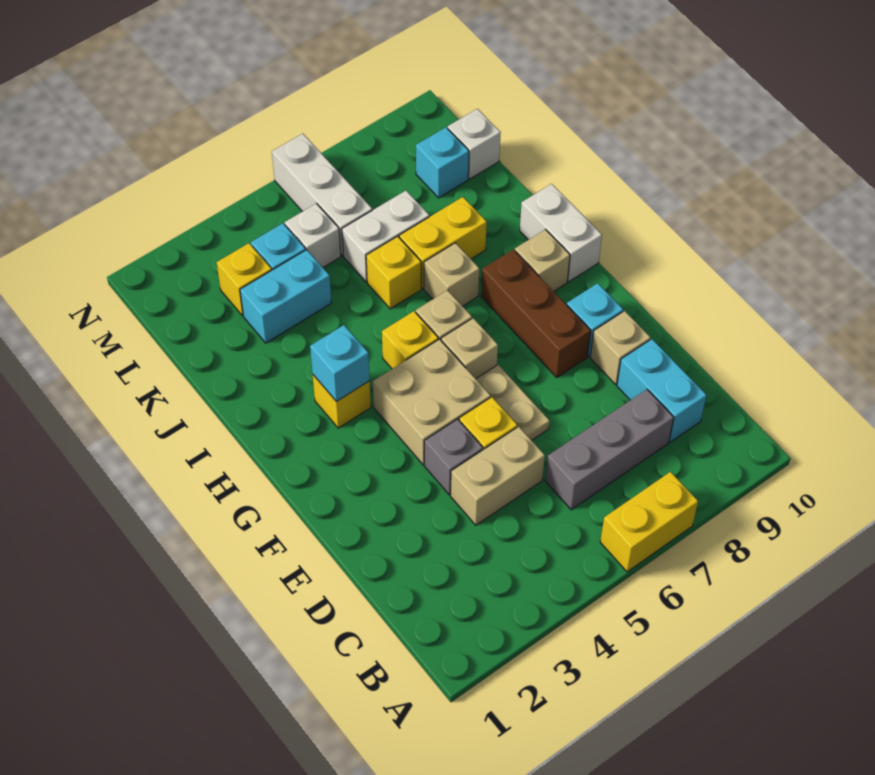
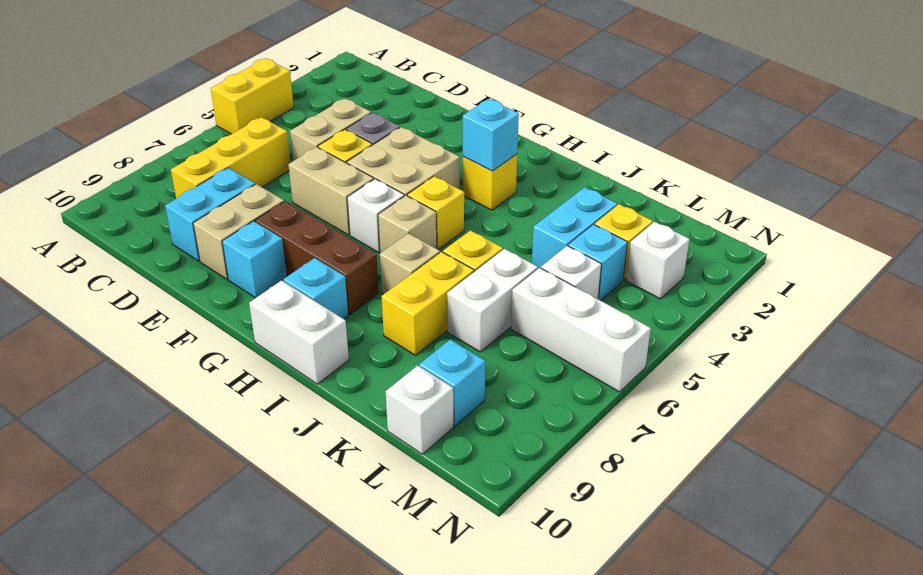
yellow 1x2 brick [600,472,698,572] -> yellow 1x2 brick moved to [211,58,294,134]
grey 1x3 brick [545,390,674,510] -> yellow 1x3 brick [171,117,291,198]
cyan 1x2 brick [617,339,707,442] -> cyan 1x2 brick turned to [165,168,255,261]
tan 1x2 plate [476,365,550,440] -> tan 1x2 brick [288,147,374,235]
tan 1x1 brick [590,311,650,384] -> tan 1x2 brick [193,184,284,279]
tan 1x1 brick [441,318,498,379] -> white 1x1 brick [347,179,404,252]
tan 1x1 brick [515,230,570,291] -> cyan 1x1 brick [283,258,348,319]
none -> white 1x1 brick [626,222,689,299]

